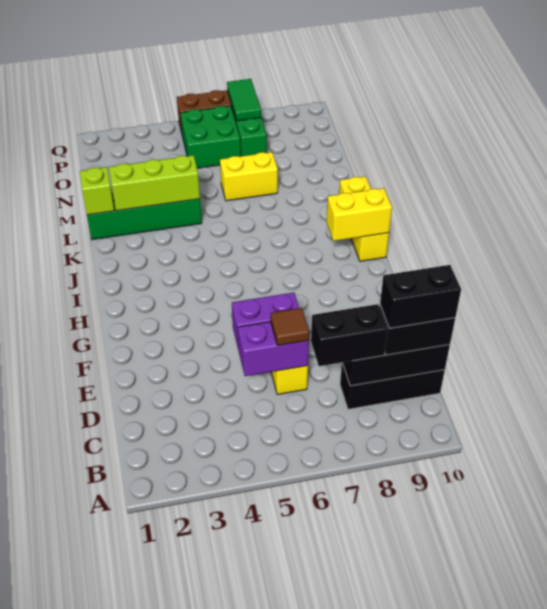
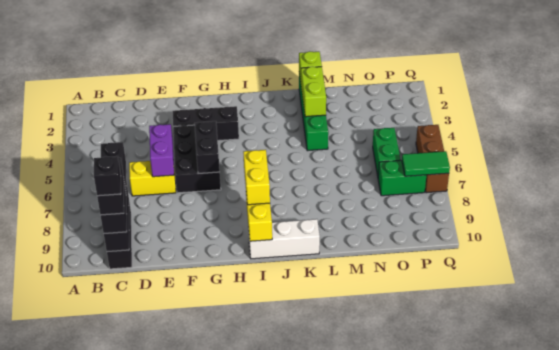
none -> black 1x1 brick [94,156,121,196]
purple 1x2 brick [238,322,309,376] -> none
brown 1x1 tile [271,308,309,345] -> none
none -> black 1x3 brick [173,106,239,141]
none -> black 2x3 brick [173,125,221,193]
none -> black 1x2 brick [195,121,220,174]
yellow 1x3 brick [339,176,389,261] -> white 1x3 brick [248,219,320,259]
lime 1x3 brick [109,155,200,211] -> lime 1x2 brick [301,67,326,117]
yellow 1x2 brick [220,152,278,201] -> yellow 1x2 brick moved to [243,150,270,205]
green 2x2 brick [181,106,241,168] -> green 1x2 brick [373,128,401,176]

